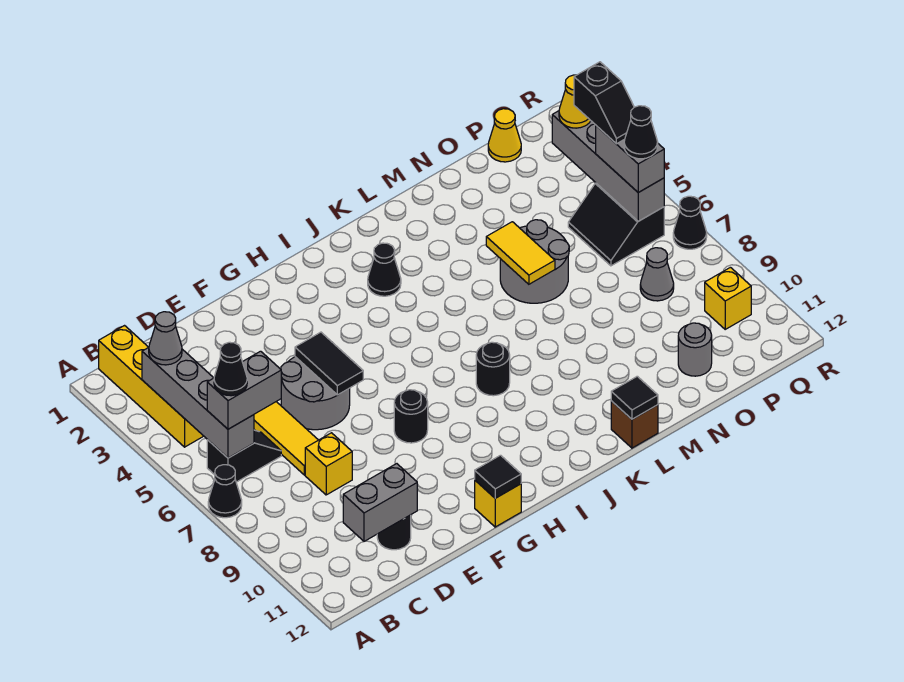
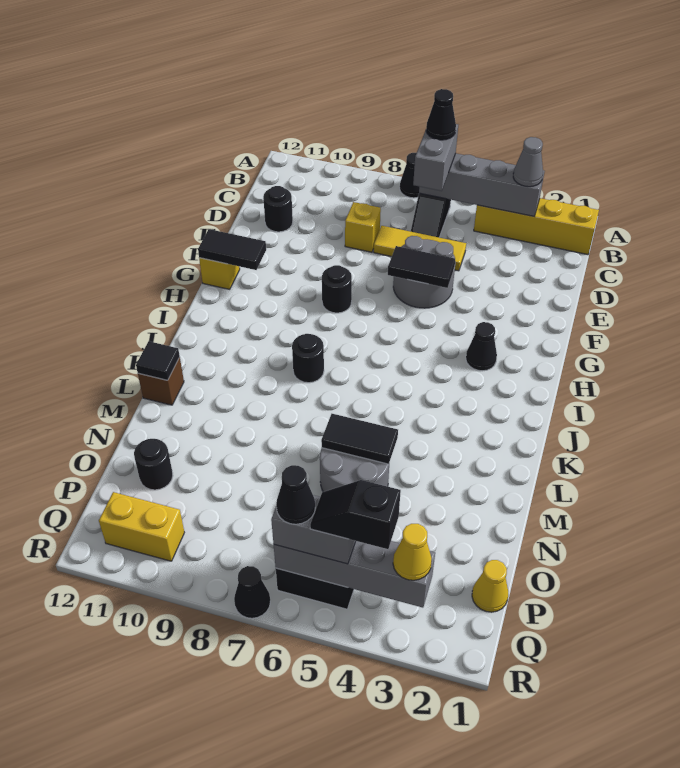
grey 1x2 brick [343,464,417,541] -> none
black 1x1 tile [475,455,521,498] -> black 1x2 tile [198,229,266,270]
black 1x1 cone [368,243,401,296] -> black 1x1 cone moved to [466,322,497,371]
yellow 1x2 tile [486,222,555,284] -> black 1x2 tile [321,414,398,464]
grey 1x1 round brick [678,323,712,376] -> black 1x1 round brick [134,439,173,490]
grey 1x1 cone [640,248,674,301] -> none
yellow 1x1 brick [705,267,751,329] -> yellow 1x2 brick [99,492,184,561]

